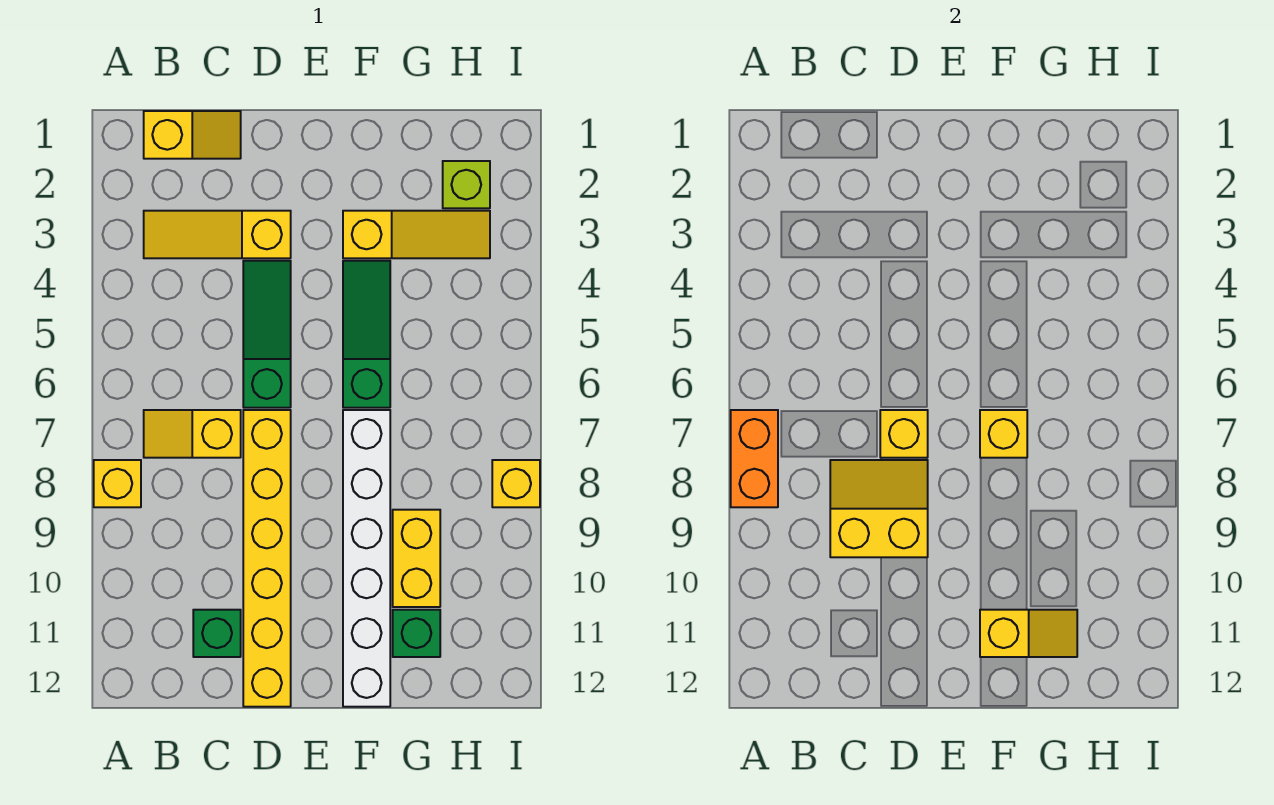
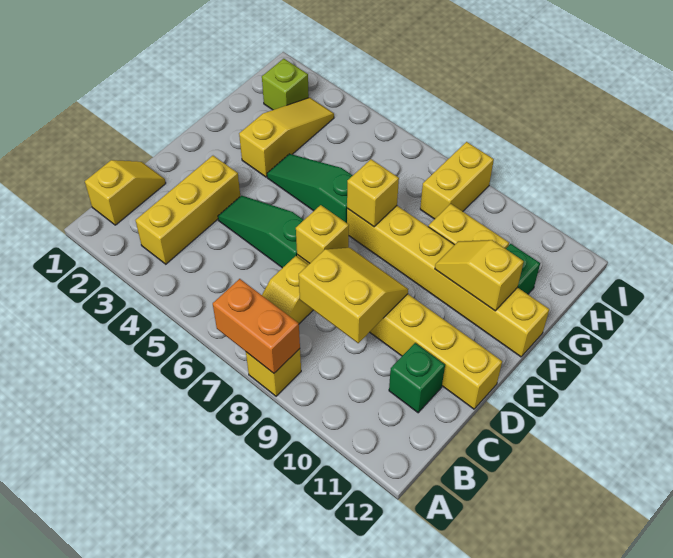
yellow 1x3 slope [144,211,291,258] -> yellow 1x3 brick [136,156,240,264]
yellow 2x2 slope [830,460,928,557] -> yellow 2x2 slope turned to [299,248,408,343]
white 1x6 brick [343,410,390,707] -> yellow 1x6 brick [347,206,549,357]
yellow 1x2 slope [980,610,1077,657] -> yellow 1x2 slope turned to [435,240,524,311]
yellow 1x1 brick [492,460,540,507] -> yellow 1x2 brick [420,142,494,219]

